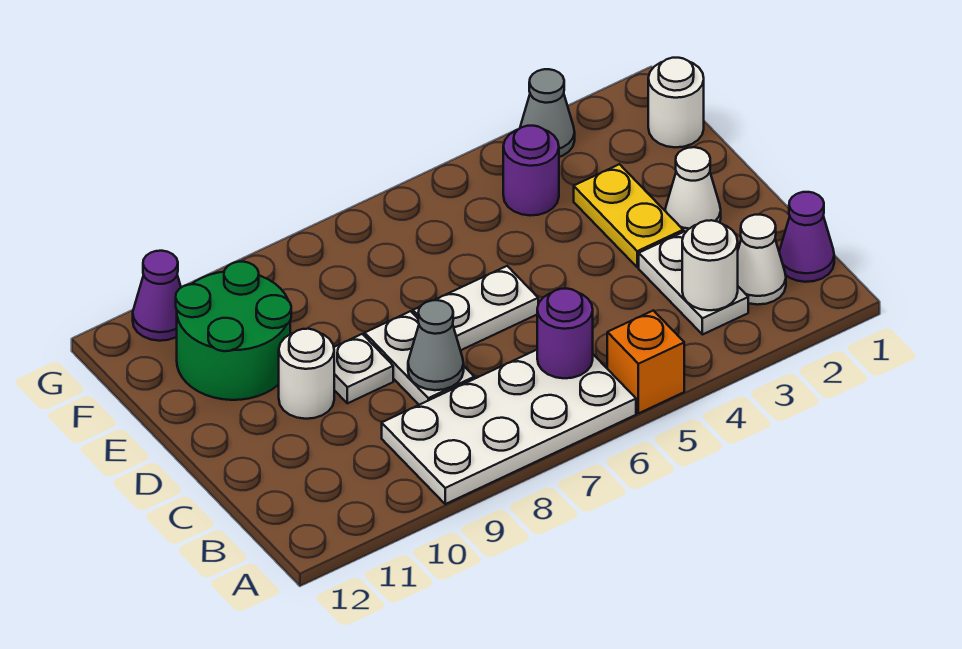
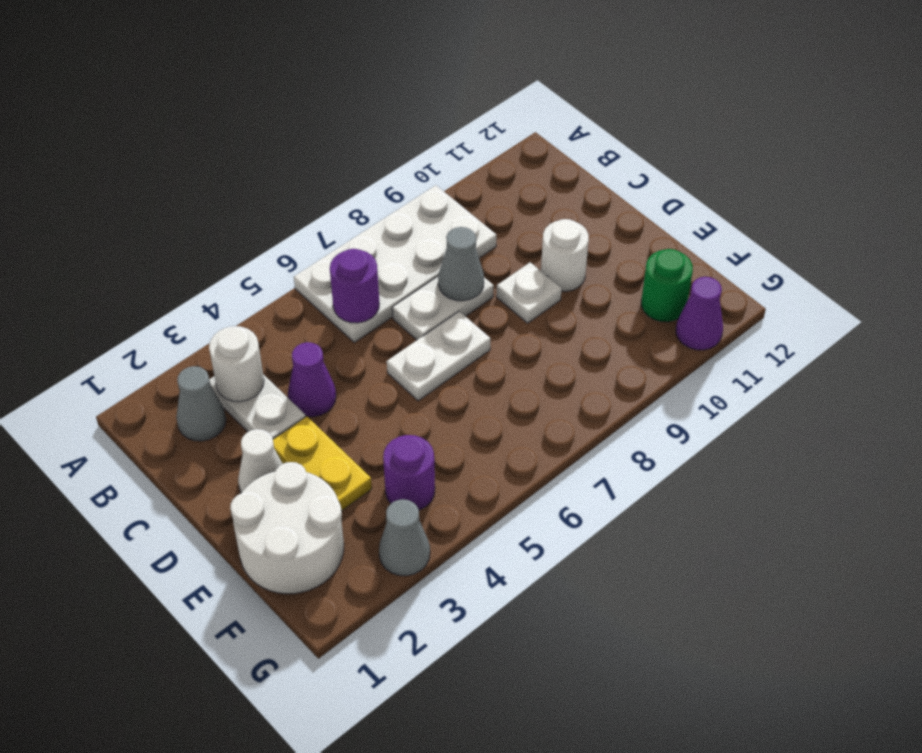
orange 1x1 brick [607,310,684,413] -> none
purple 1x1 cone [779,192,834,282] -> purple 1x1 cone moved to [288,342,336,417]
white 1x1 cone [738,215,786,305] -> grey 1x1 cone [176,366,226,441]
white 1x2 plate [365,311,474,405] -> white 1x2 plate turned to [392,276,494,340]
green 2x2 round brick [176,262,291,400] -> green 1x1 round brick [641,249,693,322]
white 1x1 round brick [648,58,704,147] -> white 2x2 round brick [230,462,344,594]

